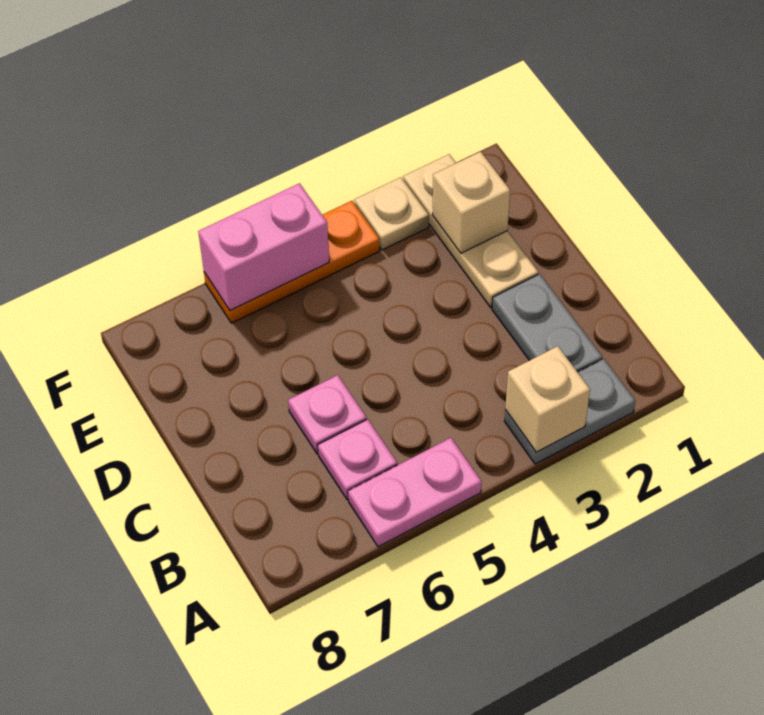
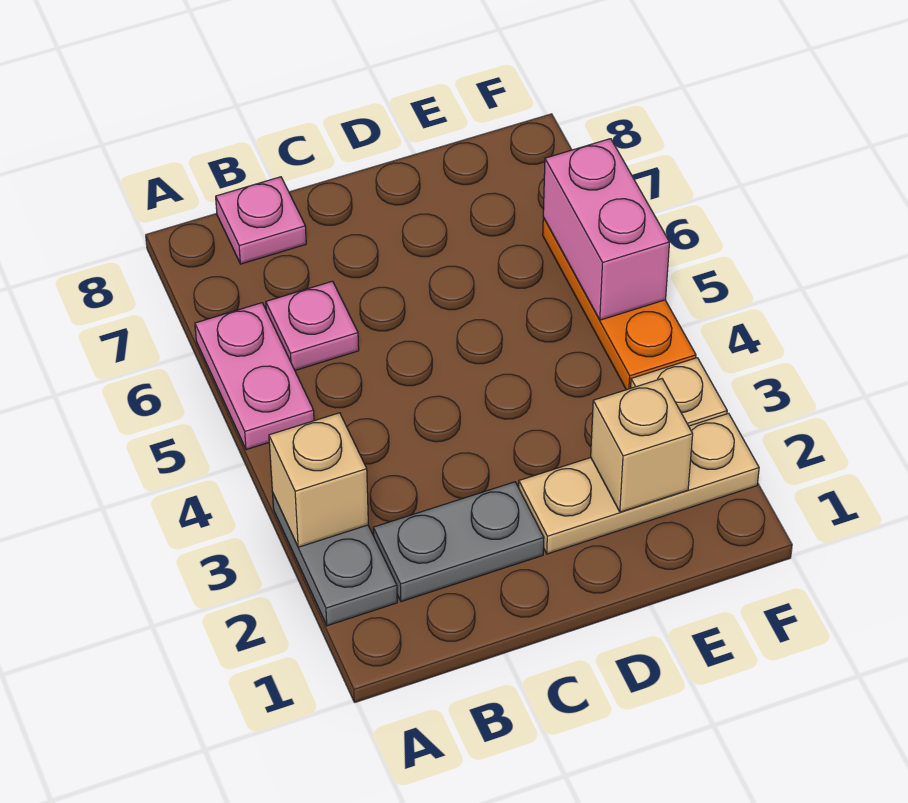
pink 1x1 plate [288,375,367,454] -> pink 1x1 plate moved to [216,177,306,264]

